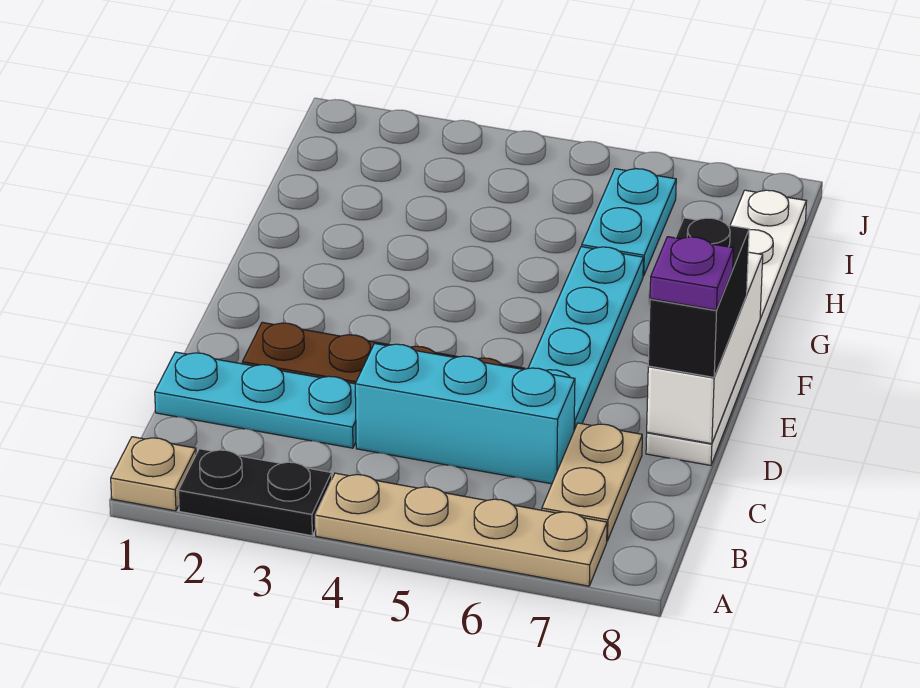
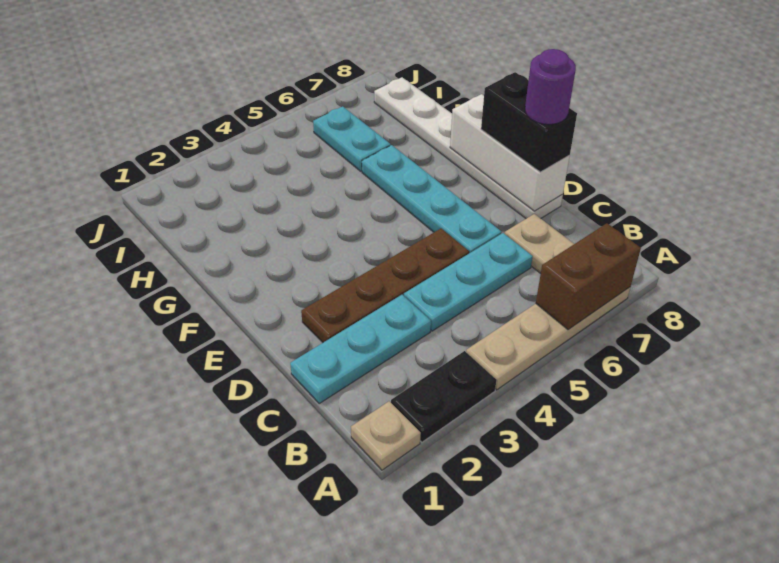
none -> brown 1x2 brick [536,223,641,330]
cyan 1x3 brick [355,344,575,484] -> cyan 1x3 plate [404,233,533,331]
purple 1x1 plate [650,237,733,310] -> purple 1x1 round brick [525,49,576,124]

